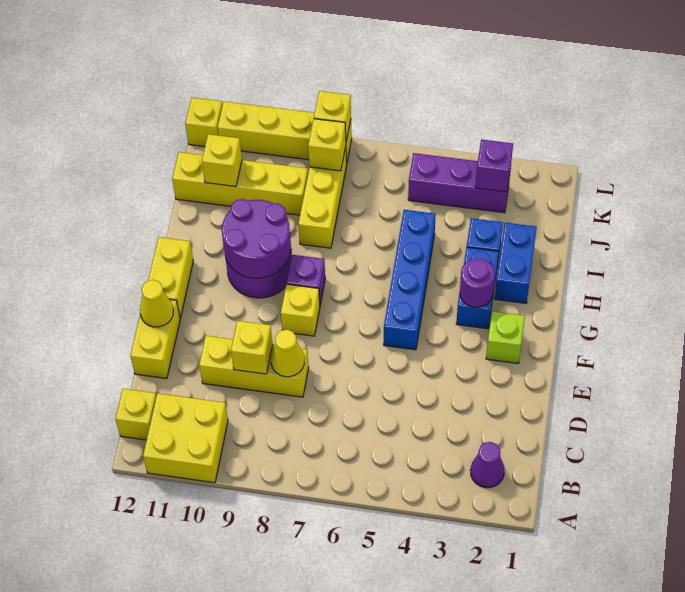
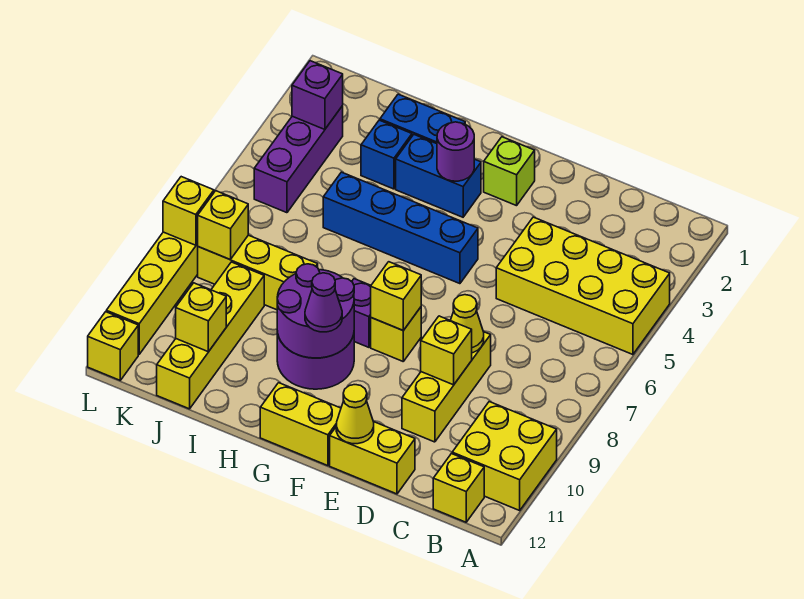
none -> yellow 2x4 brick [496,217,670,355]
purple 1x1 cone [470,442,504,488] -> purple 1x1 cone moved to [305,273,342,332]
none -> yellow 1x1 brick [371,262,421,330]

